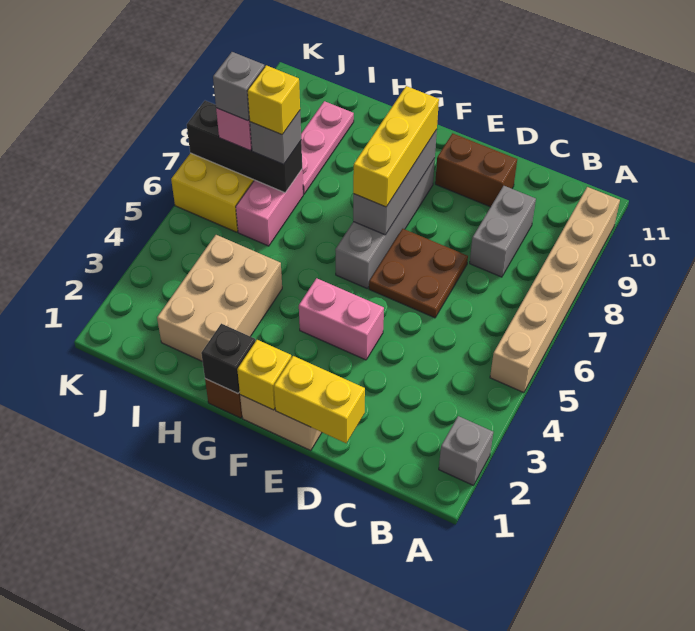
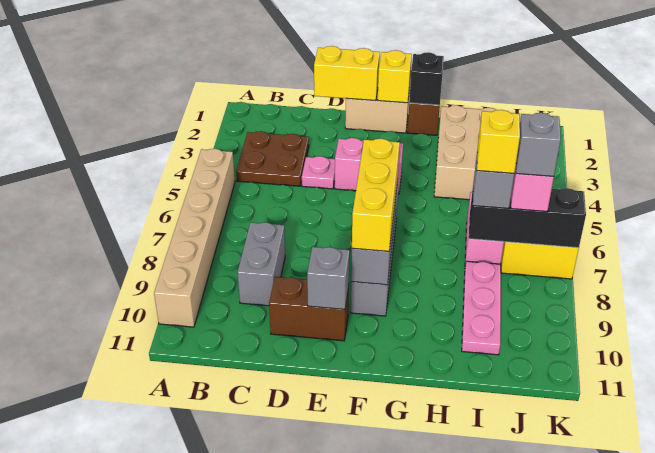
grey 1x1 brick [439,416,493,485] -> grey 1x1 brick moved to [307,247,350,309]
none -> pink 1x1 plate [302,156,335,189]
brown 2x2 plate [369,229,468,318] -> brown 2x2 plate moved to [236,131,309,186]

